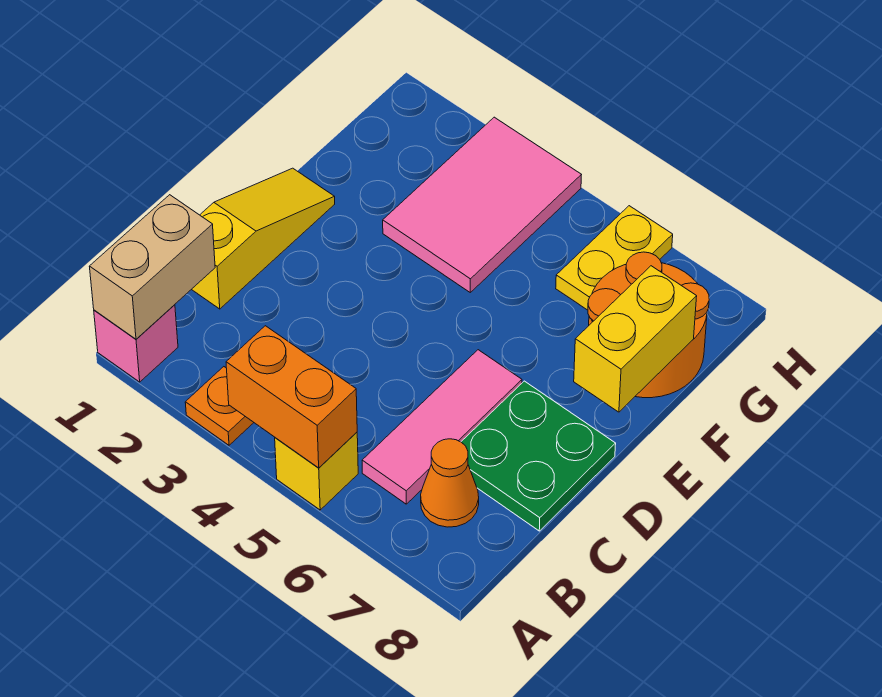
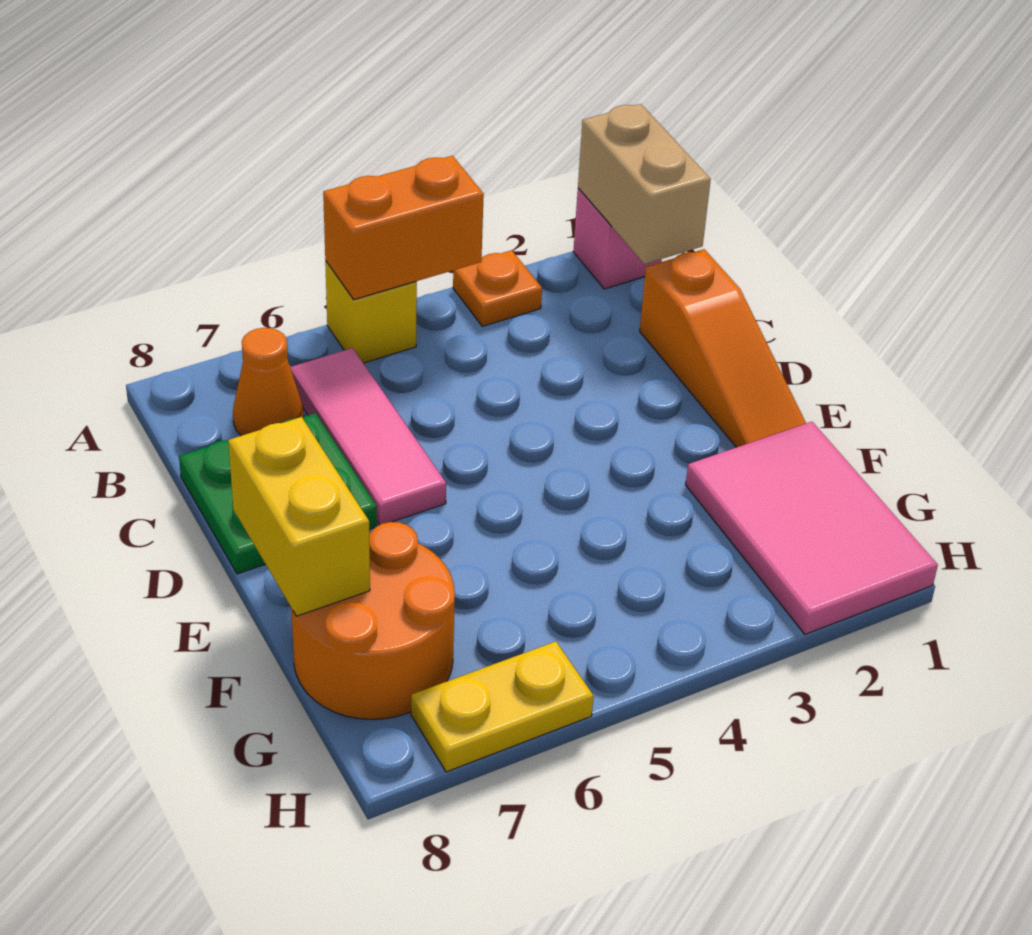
yellow 1x3 slope [191,168,335,309] -> orange 1x3 slope [640,249,806,447]
pink 2x3 tile [383,117,581,292] -> pink 2x3 tile moved to [686,422,938,634]
yellow 1x2 plate [556,206,673,310] -> yellow 1x2 plate turned to [411,642,594,772]

